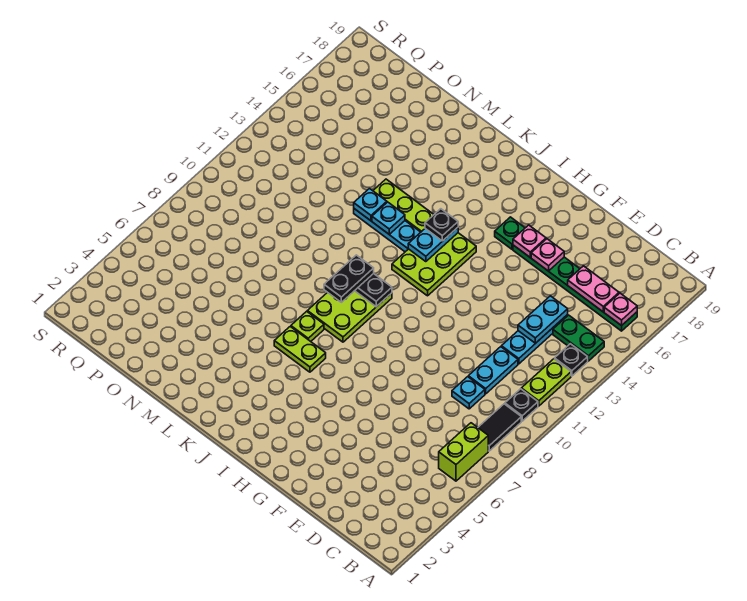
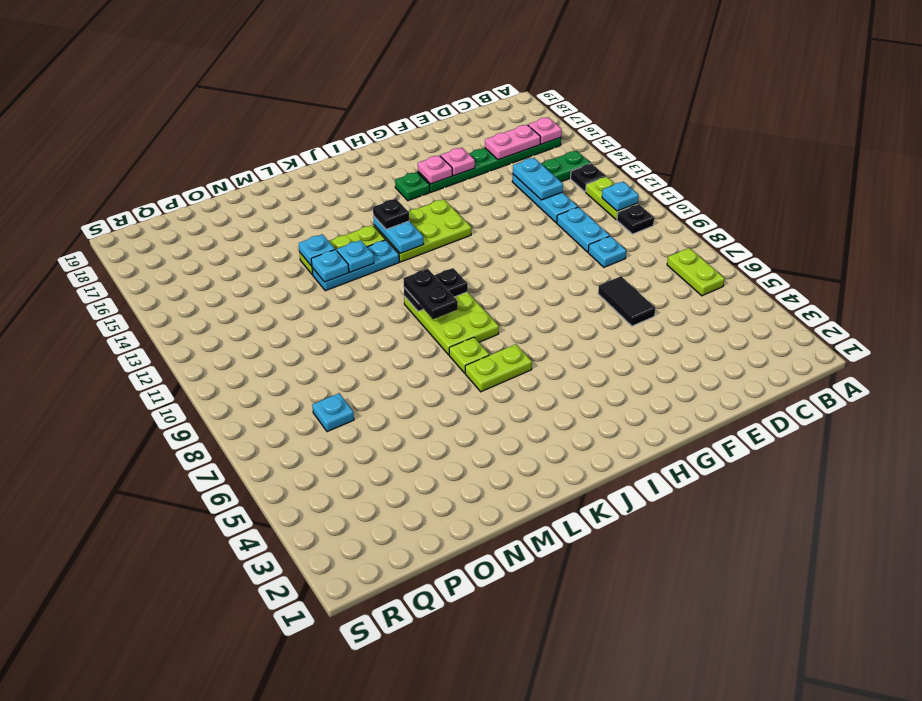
lime 1x2 brick [439,423,488,481] -> lime 1x2 plate [667,248,725,296]
black 1x2 tile [478,404,521,451] -> black 1x2 tile moved to [598,276,655,326]
none -> cyan 1x1 plate [602,182,639,211]
lime 2x3 plate [392,233,476,296] -> lime 2x3 plate turned to [374,199,471,262]
none -> cyan 1x1 plate [298,234,335,266]
none -> cyan 1x1 plate [312,393,354,432]

